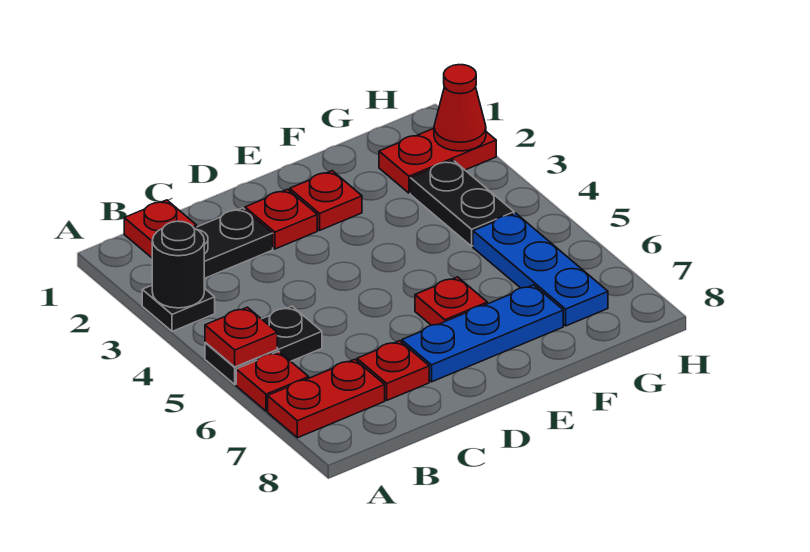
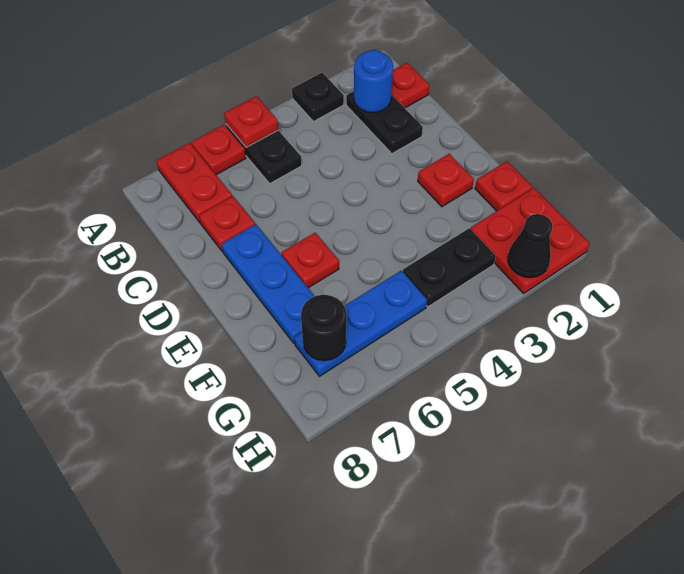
black 1x1 round brick [152,221,204,308] -> black 1x1 round brick moved to [301,295,347,361]
none -> blue 1x1 round brick [354,50,393,113]
red 1x1 plate [245,189,317,249] -> red 1x1 plate moved to [475,161,533,211]
red 1x2 plate [379,128,496,193] -> red 2x2 plate [471,188,590,293]
red 1x1 cone [434,65,486,151] -> black 1x1 cone [508,214,552,278]

